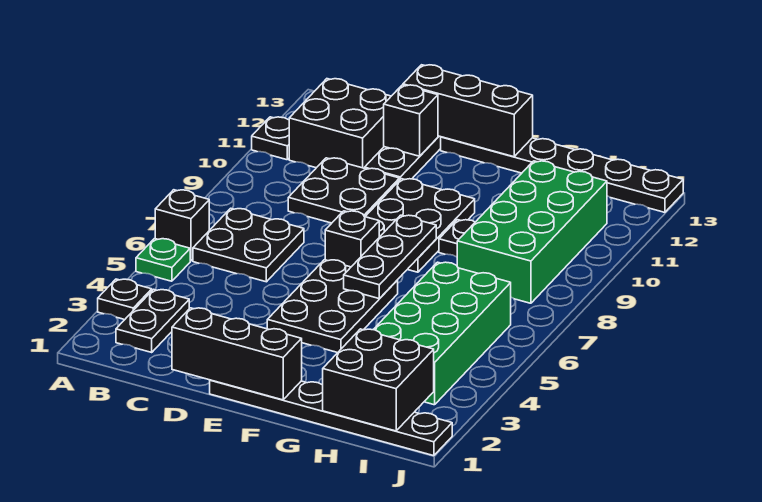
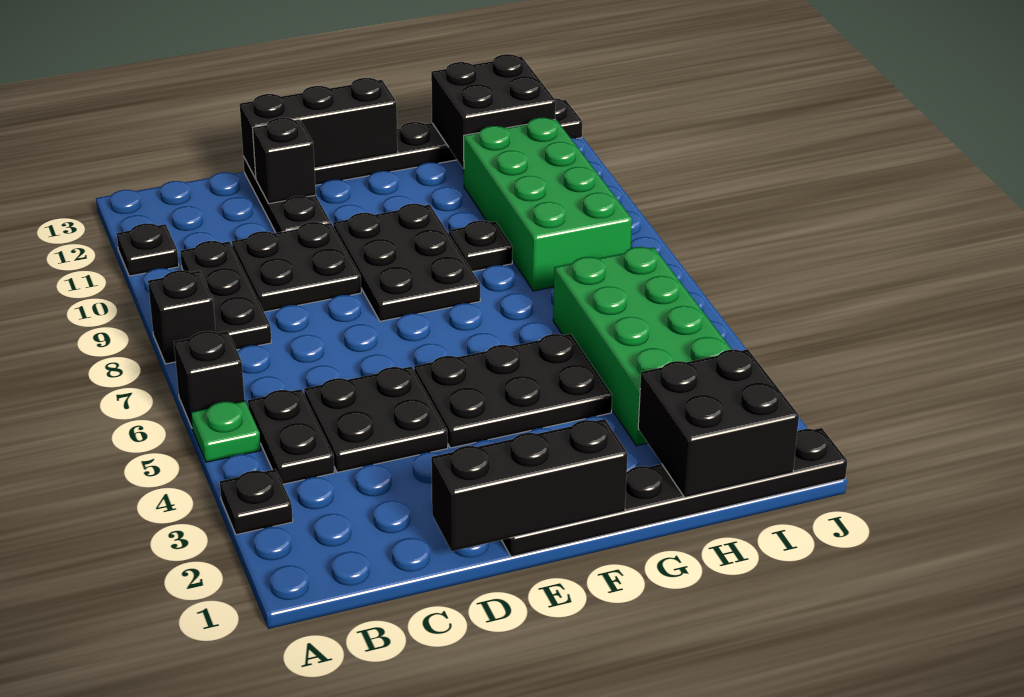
black 1x2 plate [116,289,189,352] -> black 1x2 plate moved to [248,389,334,484]
black 2x2 plate [193,208,304,282] -> black 2x2 plate moved to [304,367,448,472]
black 2x2 brick [289,79,391,168] -> black 2x2 brick moved to [431,54,556,169]
black 2x3 plate [267,260,398,353] -> black 2x3 plate turned to [414,334,612,448]
black 1x1 brick [325,211,379,267] -> black 1x1 brick moved to [148,270,216,364]
black 1x3 plate [344,215,436,299] -> black 1x3 plate moved to [180,241,271,350]

